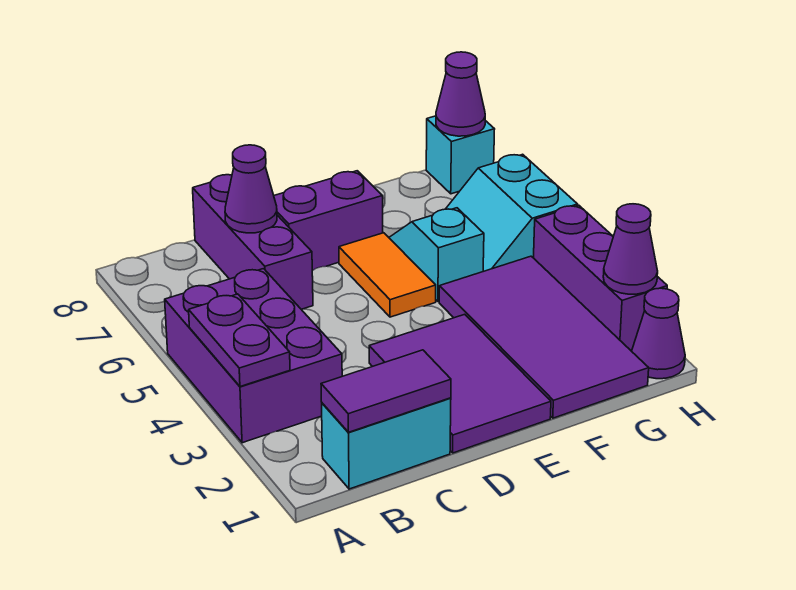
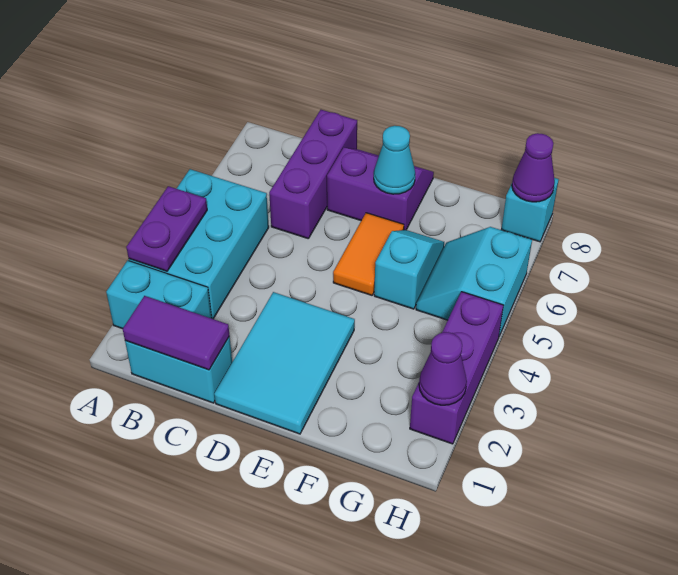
none -> cyan 1x2 brick [106,260,211,329]
purple 2x3 brick [165,269,342,443] -> cyan 2x3 brick [129,169,269,319]
purple 1x1 cone [225,145,277,233] -> none
purple 2x3 tile [369,314,551,453] -> cyan 2x3 tile [214,292,355,434]
none -> cyan 1x1 cone [374,126,415,194]
purple 2x4 tile [439,256,649,418] -> none
purple 1x1 cone [632,288,685,379] -> none

